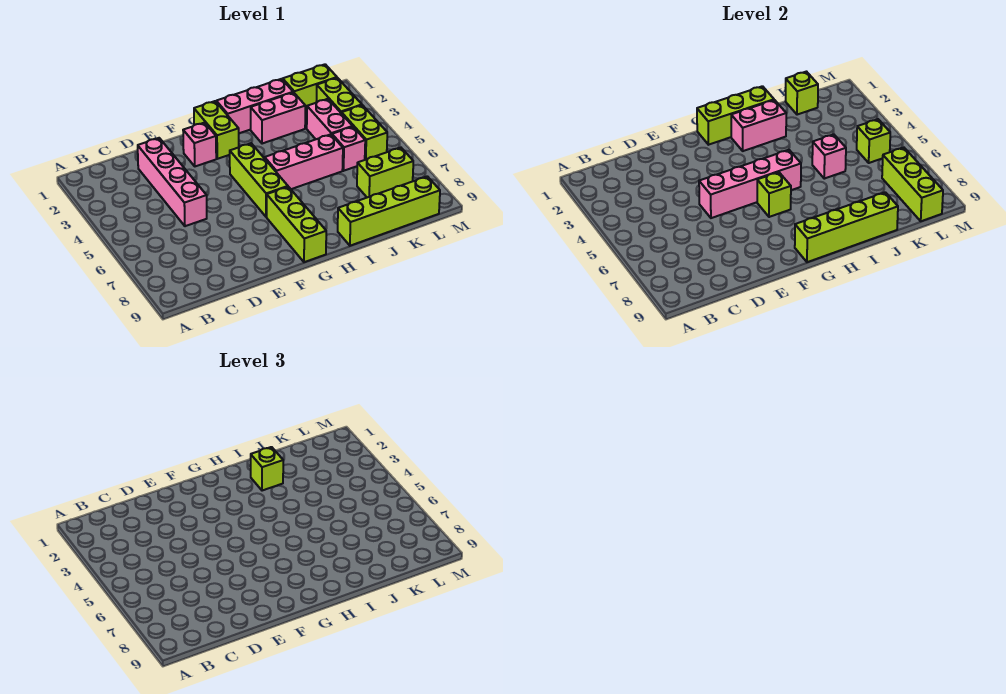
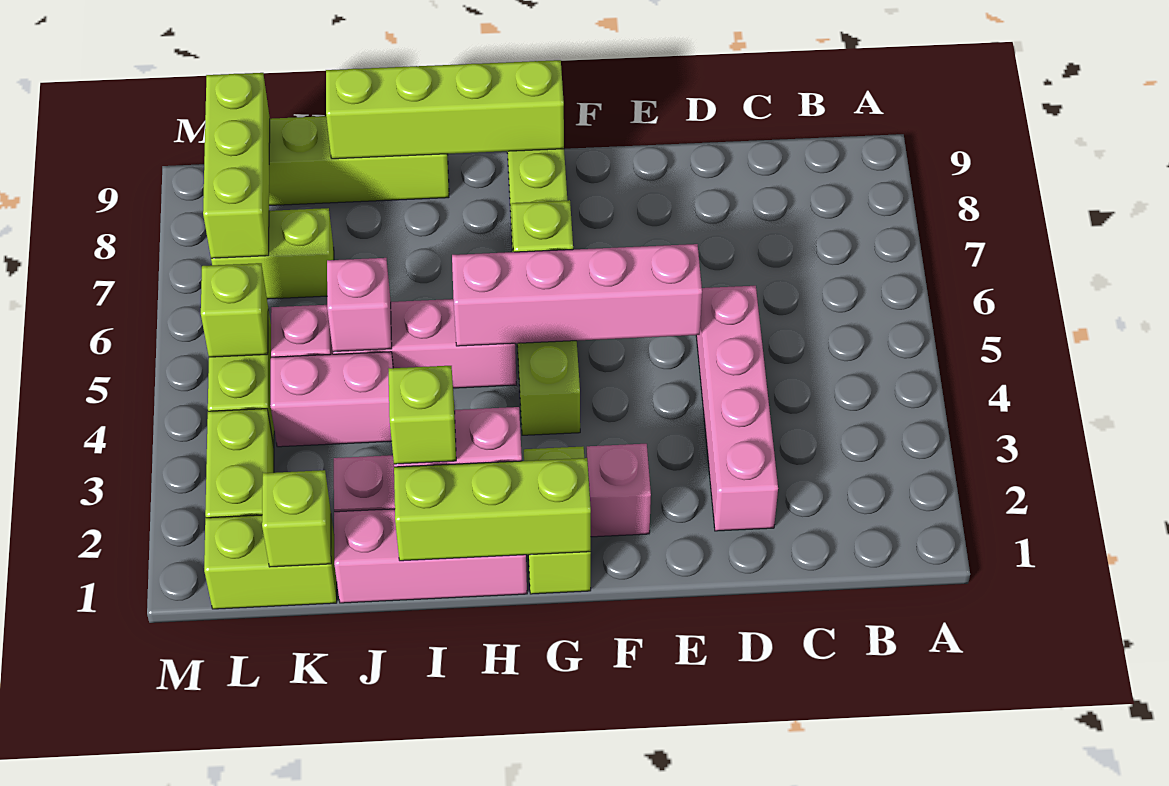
pink 1x2 brick [307,99,353,139] -> pink 1x2 brick turned to [270,352,393,447]

